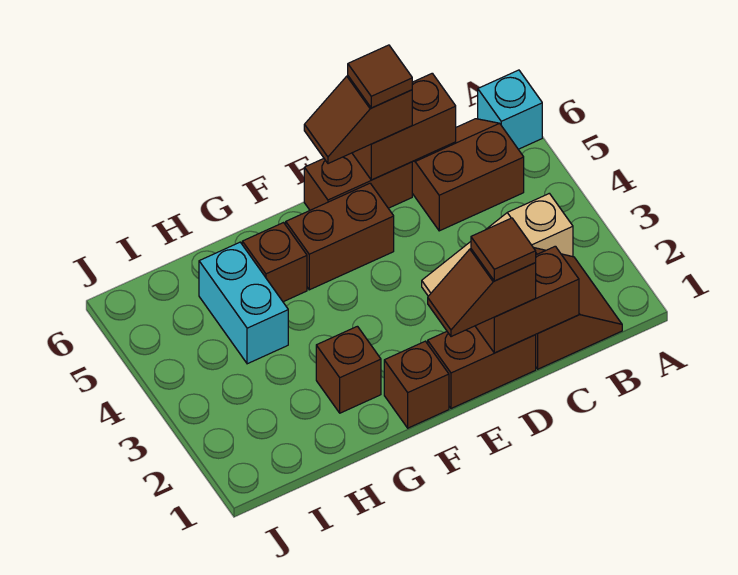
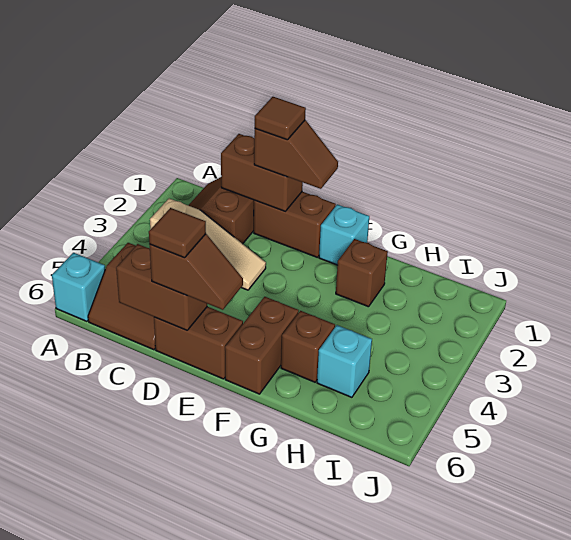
brown 1x2 brick [286,183,394,290] -> brown 1x2 brick turned to [225,297,299,394]
brown 1x1 brick [384,341,449,428] -> cyan 1x1 brick [319,204,369,265]
cyan 1x2 brick [199,242,288,364] -> cyan 1x1 brick [317,325,372,397]

